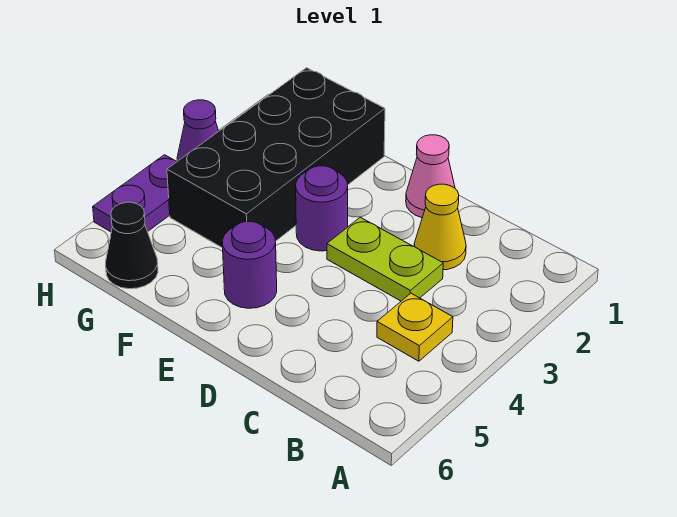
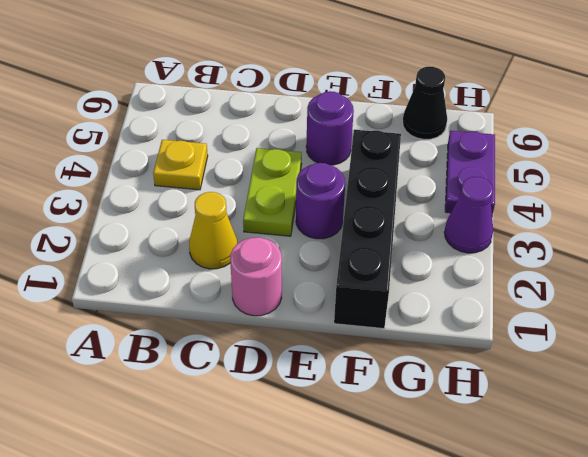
lime 1x2 plate [327,217,443,301] -> lime 1x2 plate turned to [243,148,302,236]
pink 1x1 cone [406,135,455,218] -> pink 1x1 round brick [230,237,282,316]
black 2x4 brick [167,68,385,248] -> black 1x4 brick [334,130,401,329]

